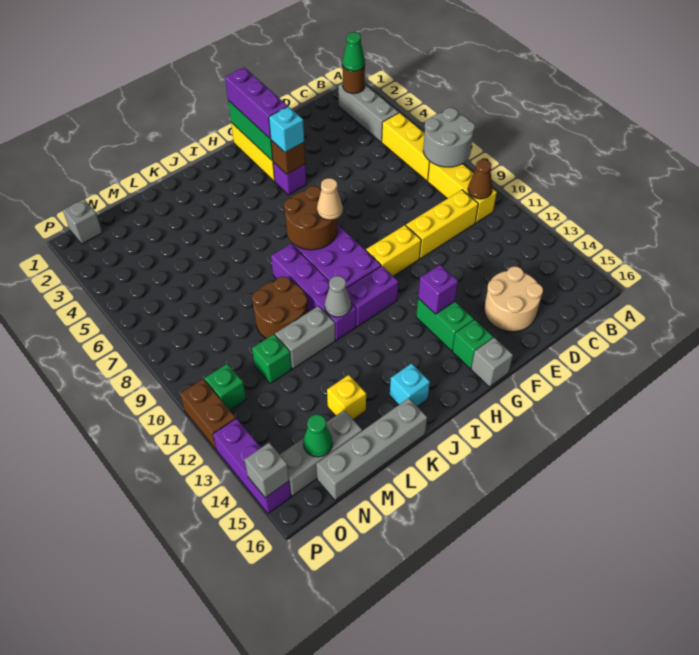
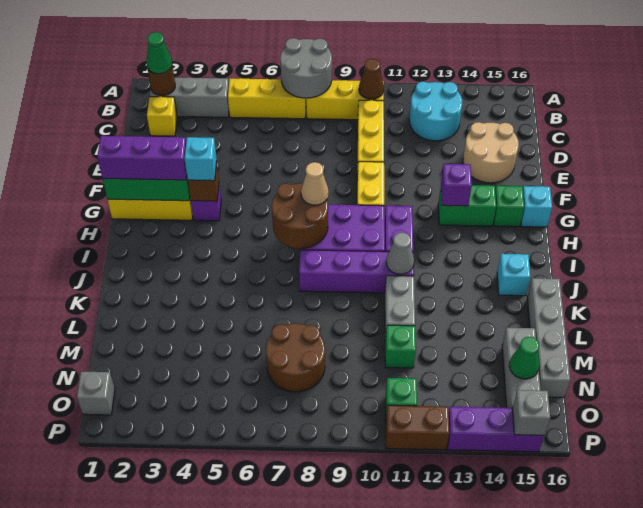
none -> cyan 2x2 round brick [409,82,462,141]
grey 1x1 brick [471,338,513,387] -> cyan 1x1 brick [521,186,552,227]
brown 2x2 round brick [252,277,308,339] -> brown 2x2 round brick moved to [266,323,325,392]
yellow 1x1 brick [327,375,366,420] -> yellow 1x1 brick moved to [147,96,177,136]

